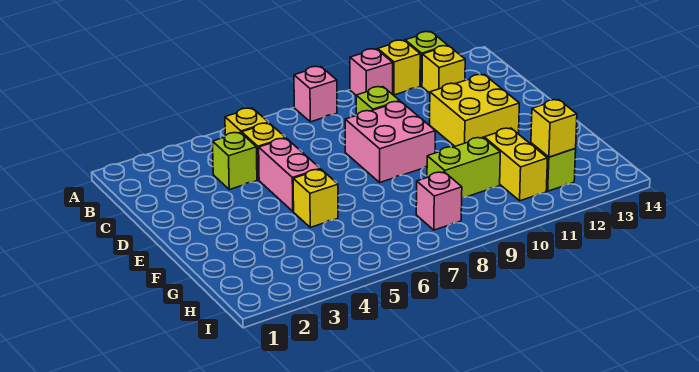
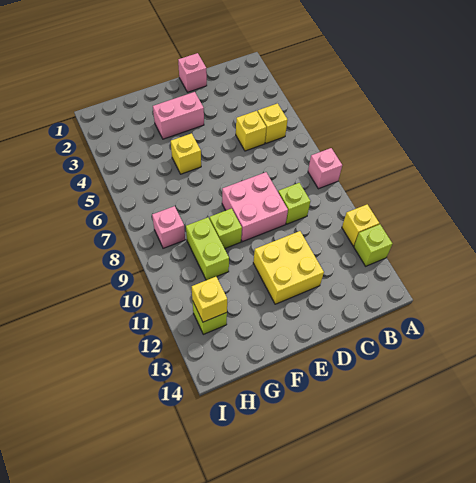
pink 1x1 brick [350,49,393,95] -> pink 1x1 brick moved to [178,53,207,92]
yellow 1x1 brick [422,46,465,93] -> none
lime 1x1 brick [213,132,257,190] -> lime 1x1 brick moved to [210,208,242,249]
pink 1x2 brick [259,138,320,211] -> pink 1x2 brick moved to [153,92,204,139]
yellow 1x2 brick [484,128,548,201] -> none

